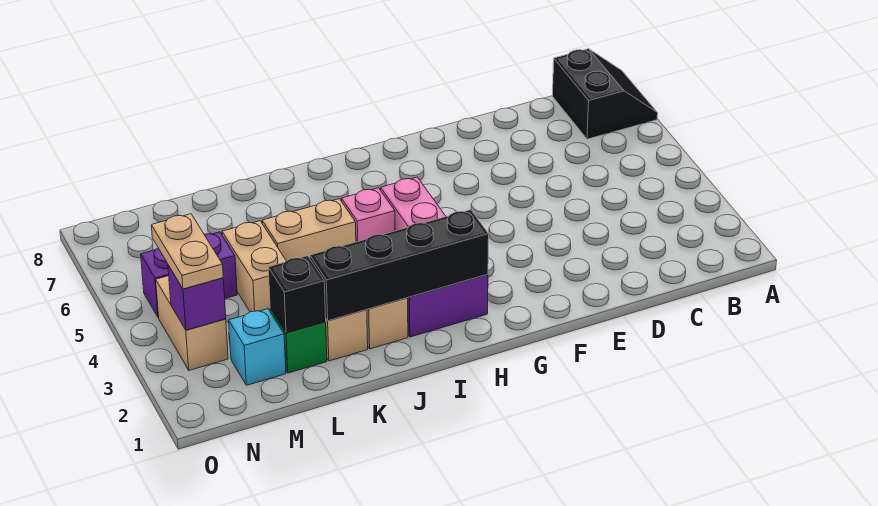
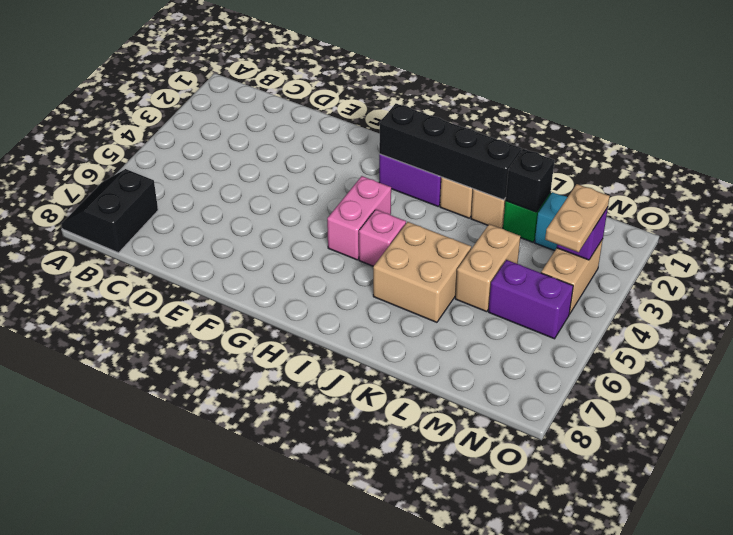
tan 1x2 brick [262,199,356,261] -> tan 2x2 brick [373,222,471,322]

